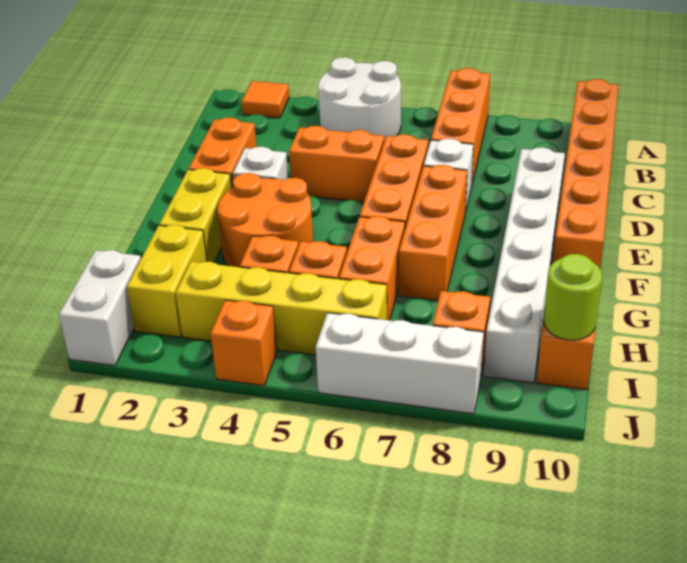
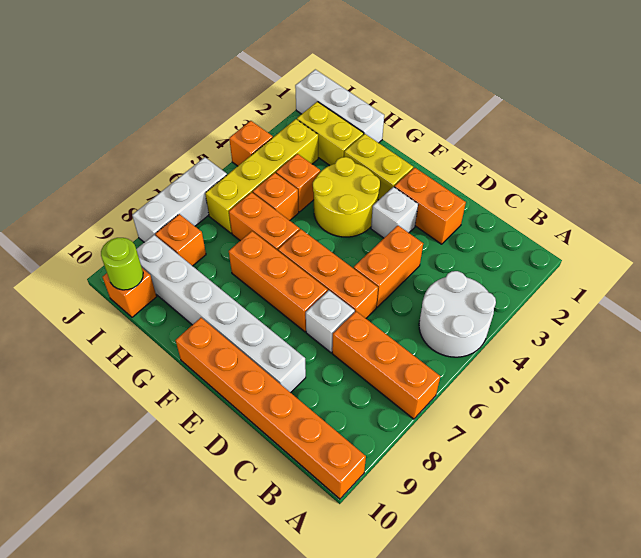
orange 1x1 tile [241,81,289,118] -> none
orange 2x2 round brick [218,173,313,267] -> yellow 2x2 round brick [313,157,380,237]
white 1x2 brick [59,250,141,365] -> white 1x3 brick [295,69,384,143]

